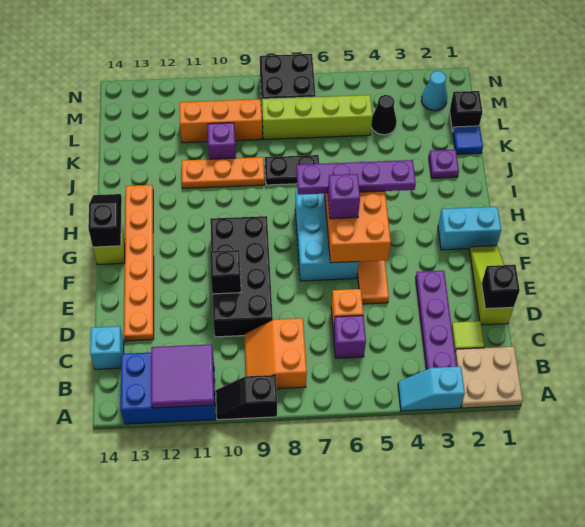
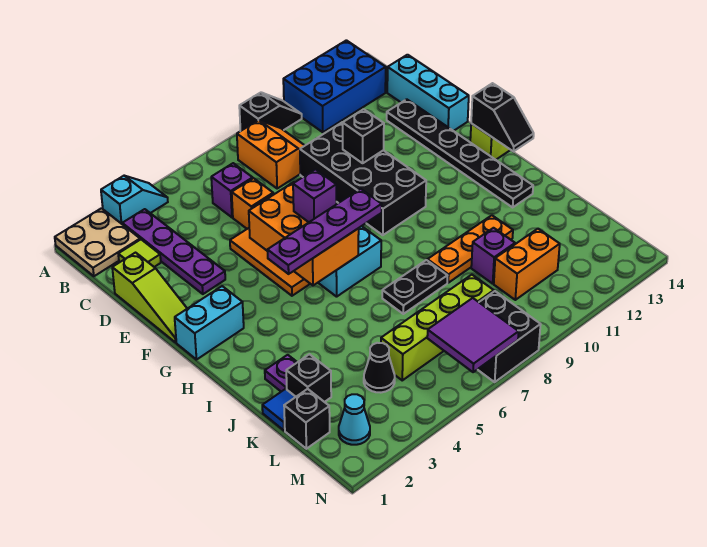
purple 2x2 tile [151,344,214,408] -> purple 2x2 tile moved to [427,298,519,372]
cyan 1x1 brick [90,326,124,369] -> cyan 1x3 brick [387,55,469,131]
black 1x1 brick [482,265,520,309] -> black 1x1 brick moved to [286,354,331,402]
orange 1x6 plate [124,185,154,341] -> black 1x6 plate [387,99,533,207]
orange 1x3 brick [179,99,262,143] -> orange 1x2 brick [494,229,560,300]

